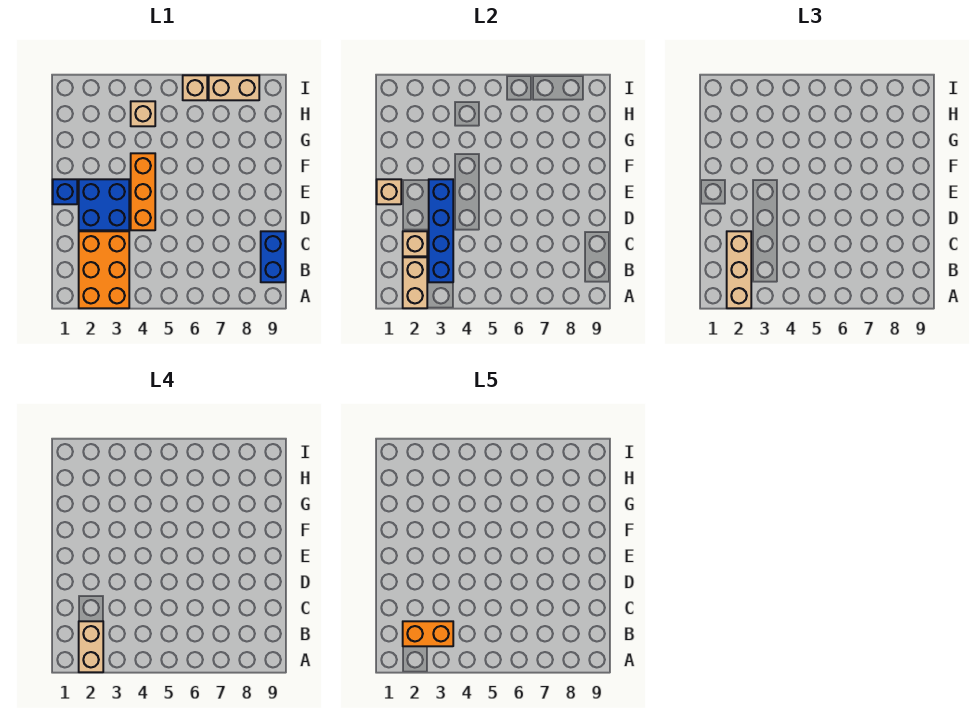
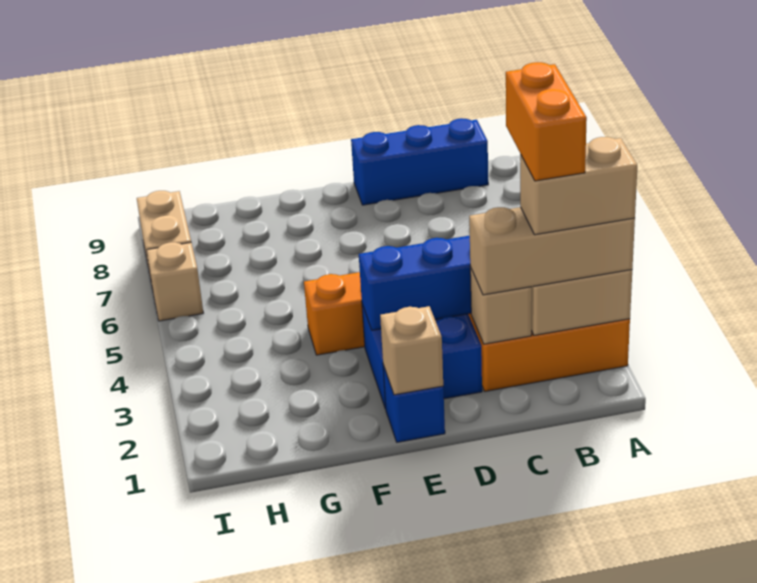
blue 1x2 brick [261,231,285,282] -> blue 1x3 brick [351,118,488,205]
tan 1x1 brick [131,101,155,126] -> none

